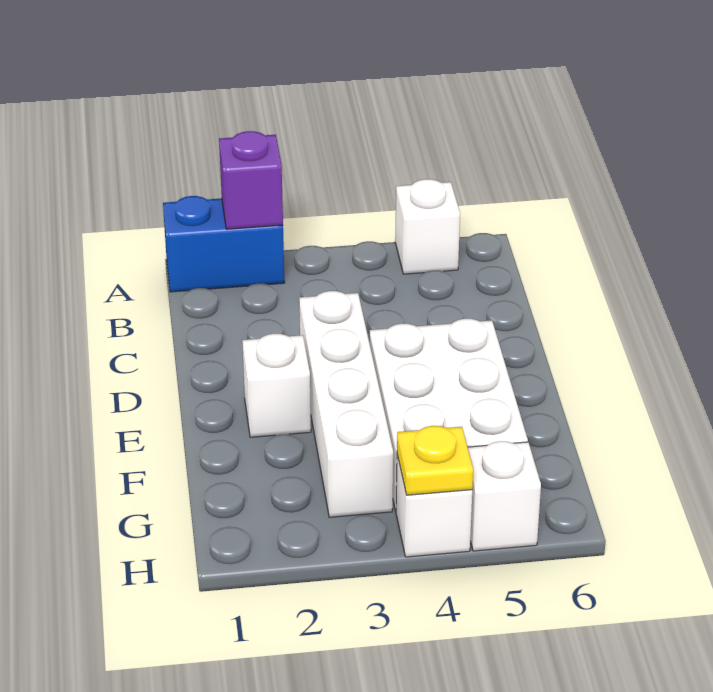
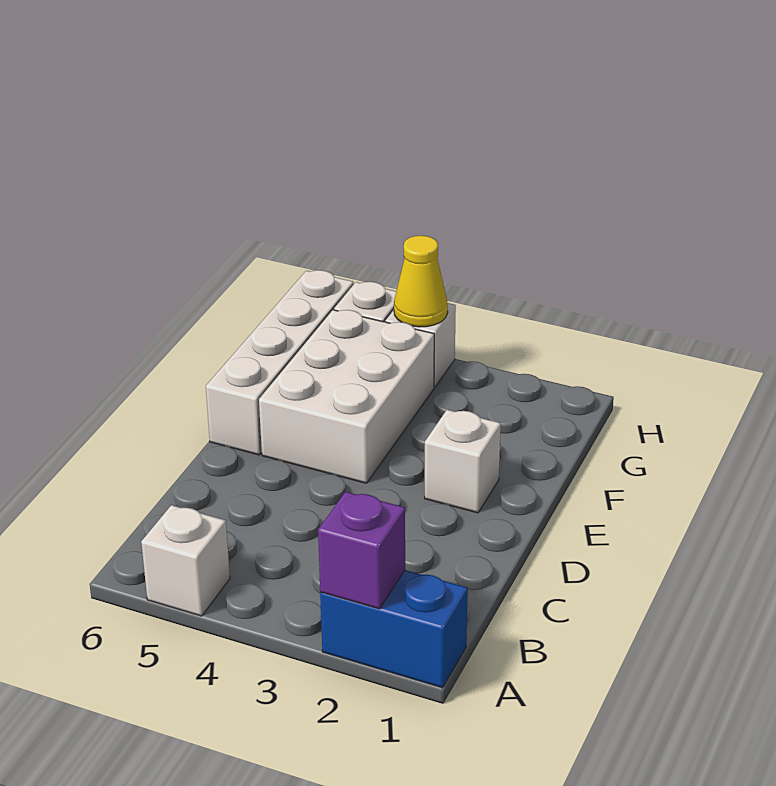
white 1x4 brick [299,291,393,517] -> white 1x4 brick moved to [206,270,354,455]
yellow 1x1 plate [397,426,473,495] -> yellow 1x1 cone [394,236,448,327]

